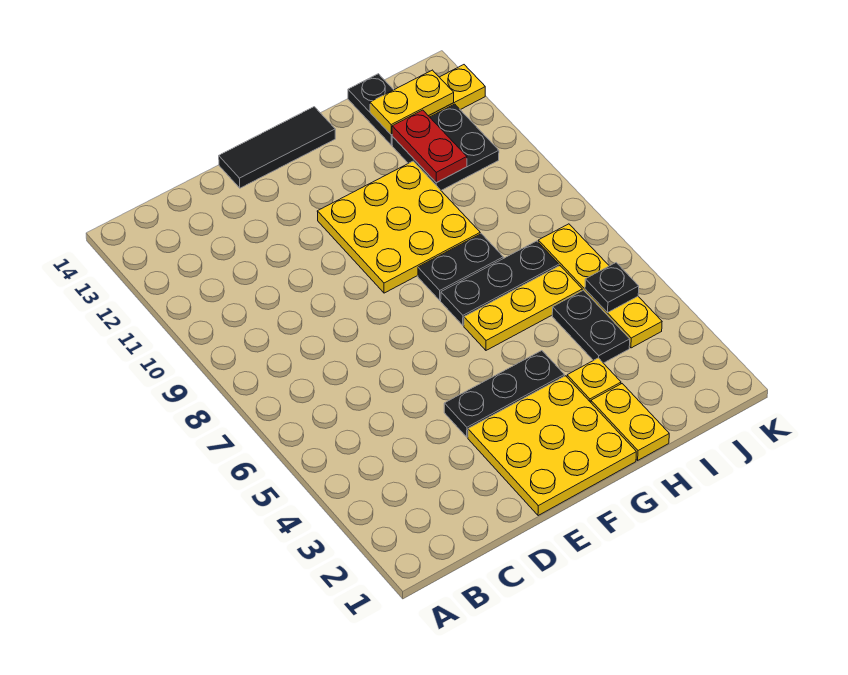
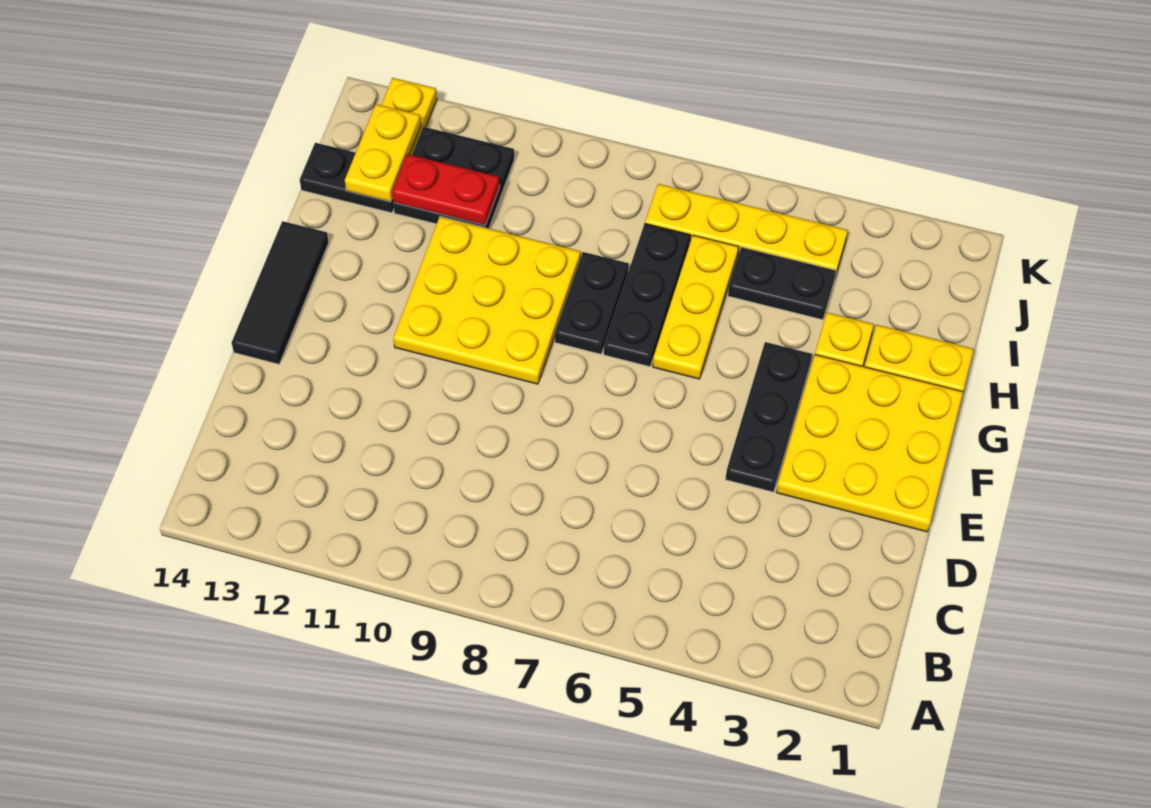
black 1x1 plate [585,263,639,313] -> none

